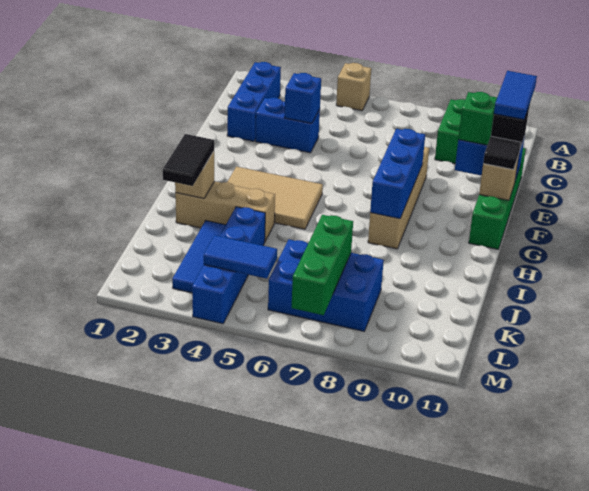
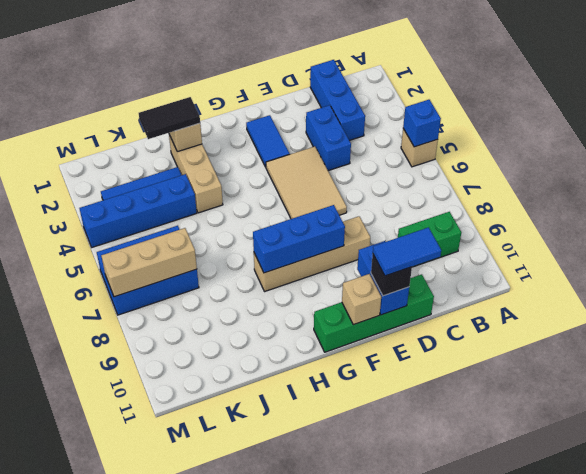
blue 1x3 brick [227,62,281,141] -> blue 1x3 brick turned to [310,60,365,141]
blue 1x1 brick [285,73,321,123] -> blue 1x1 brick moved to [403,100,441,147]
green 1x1 brick [458,92,497,145] -> none
black 1x1 tile [483,136,521,170] -> none
tan 2x3 tile [228,167,323,229] -> tan 2x3 tile moved to [266,146,347,219]
blue 2x3 brick [268,240,384,331] -> blue 2x3 brick turned to [97,226,199,315]
green 1x3 brick [292,215,353,315] -> tan 1x3 brick [101,228,197,297]
blue 1x2 tile [204,235,277,279] -> blue 1x2 tile moved to [246,115,290,167]

